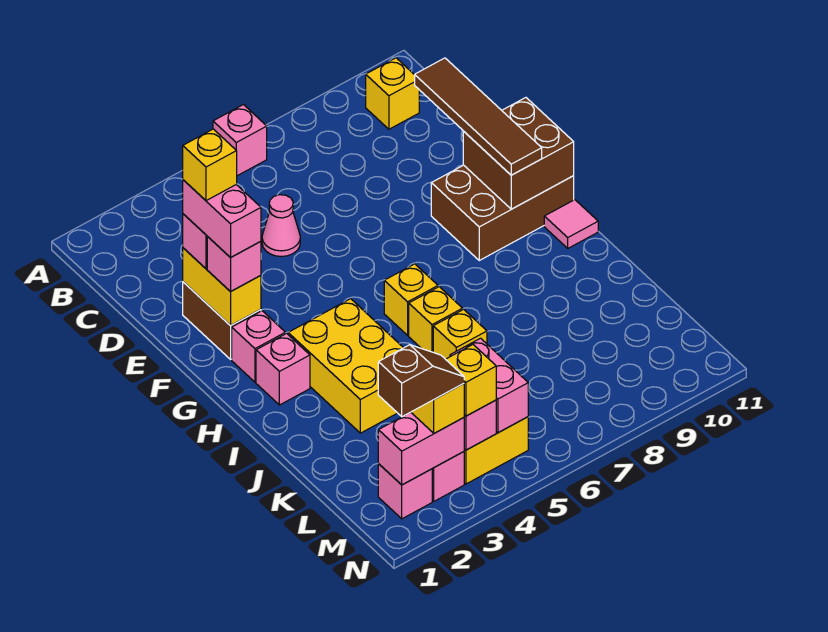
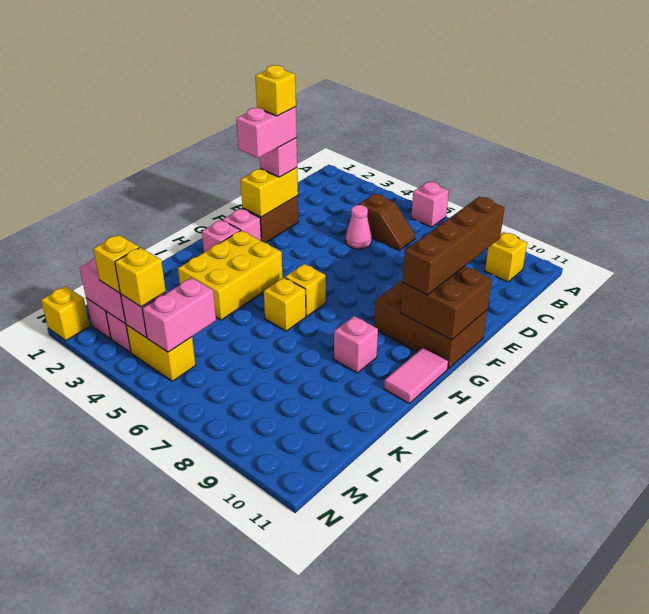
brown 1x4 tile [415,58,542,175] -> brown 1x4 brick [402,197,504,295]
pink 1x1 brick [207,237,261,292] -> pink 1x1 brick moved to [334,316,378,373]
pink 1x1 tile [544,200,598,248] -> pink 1x2 tile [384,347,448,403]
yellow 1x1 brick [433,309,487,359] -> yellow 1x1 brick moved to [41,286,90,340]
brown 1x2 slope [378,345,464,417] -> brown 1x2 slope moved to [358,194,415,250]

